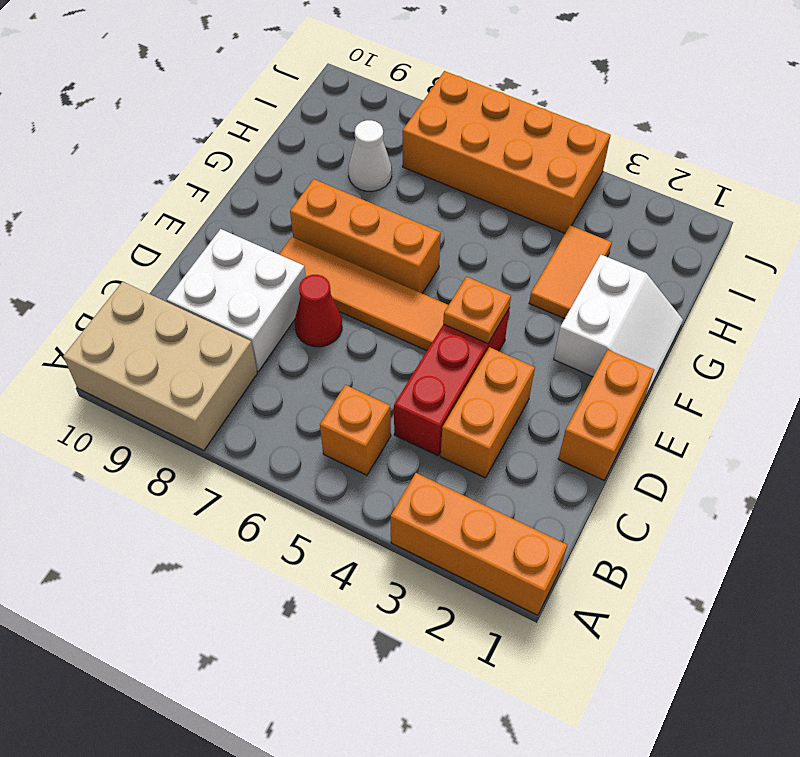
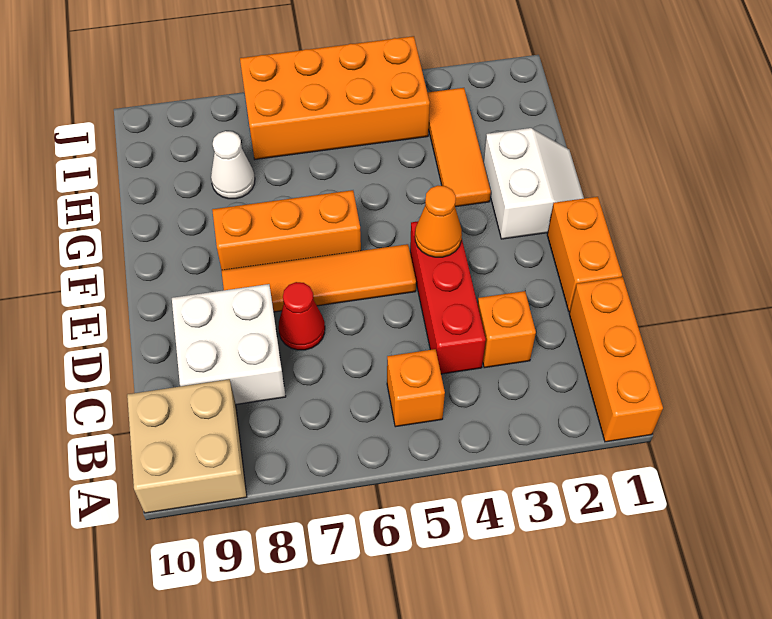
orange 1x3 brick [391,473,567,615] -> orange 1x3 brick turned to [569,277,663,442]
tan 2x3 brick [63,282,257,450] -> tan 2x2 brick [127,379,247,513]
orange 1x2 brick [441,347,535,478] -> orange 1x1 brick [478,291,536,368]
orange 1x1 plate [443,277,511,344] -> orange 1x1 cone [415,186,462,257]
orange 1x2 tile [529,225,612,319] -> orange 1x3 tile [427,88,491,207]

